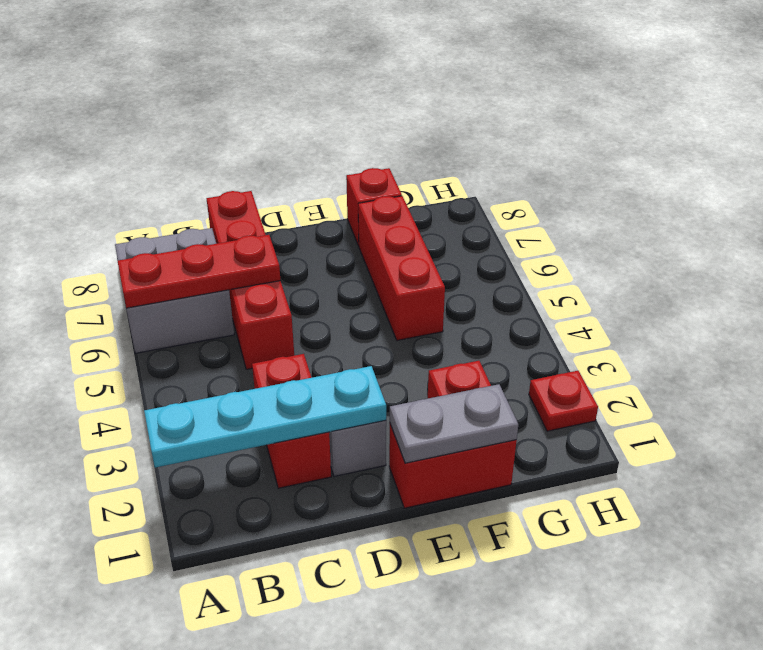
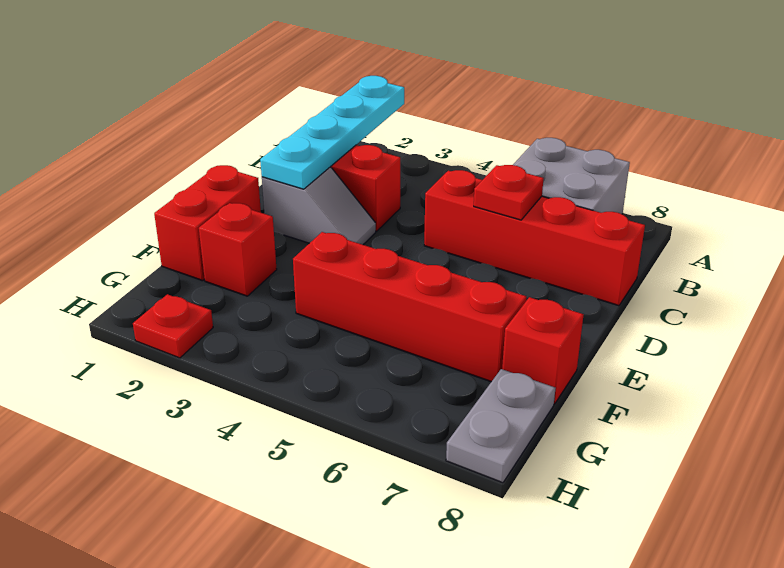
red 1x3 plate [118,235,280,308] -> red 1x1 plate [474,165,544,220]
grey 1x2 plate [390,384,518,463] -> grey 1x2 plate moved to [446,369,556,483]
red 1x3 brick [358,196,445,340] -> red 1x4 brick [293,232,526,382]

